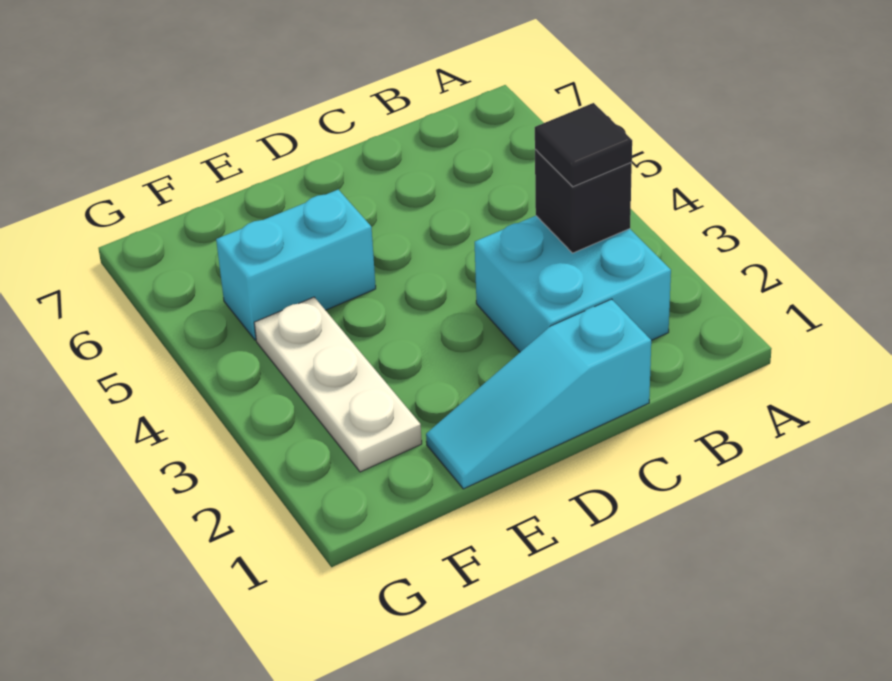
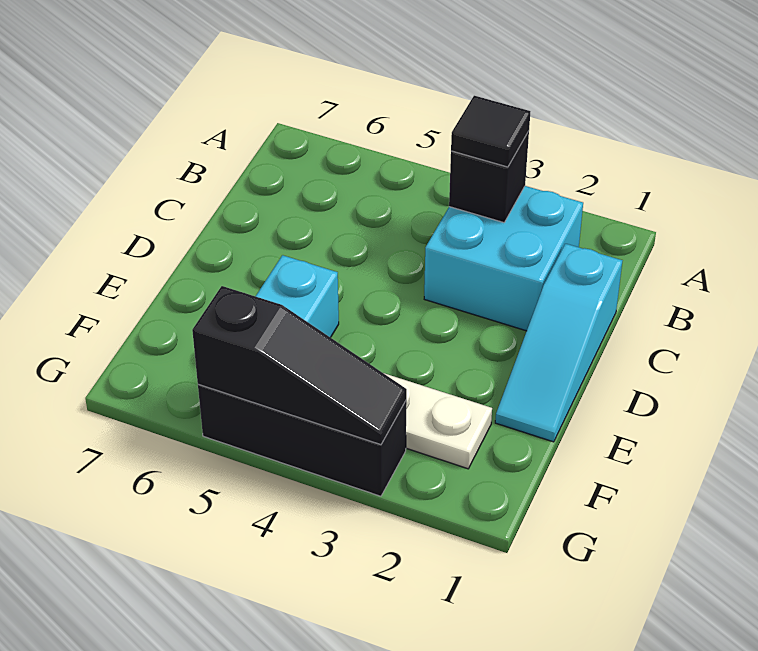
none -> black 1x3 brick [198,384,407,496]
none -> black 1x3 slope [192,286,407,445]

